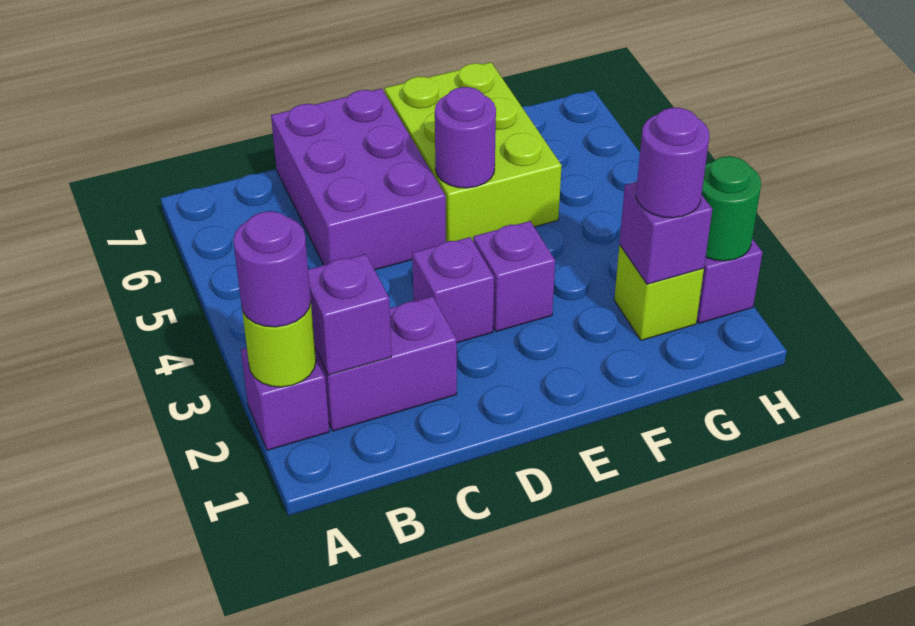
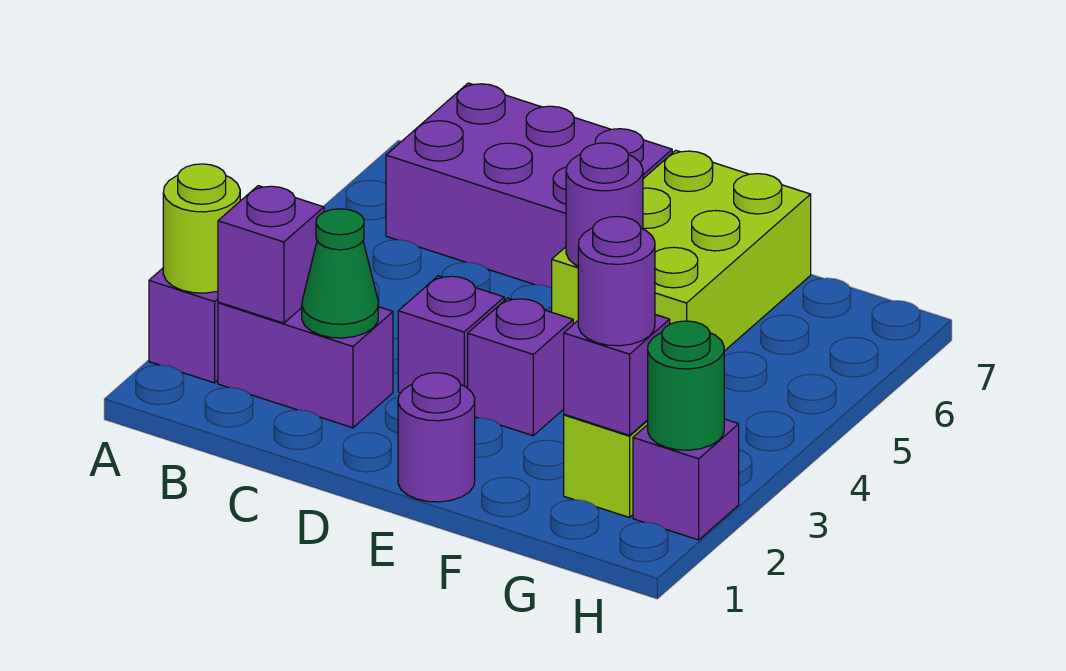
purple 1x1 round brick [233,211,311,327] -> purple 1x1 round brick moved to [398,373,475,502]
none -> green 1x1 cone [302,209,378,338]
purple 2x3 brick [271,89,446,270] -> purple 2x3 brick turned to [386,83,672,288]

